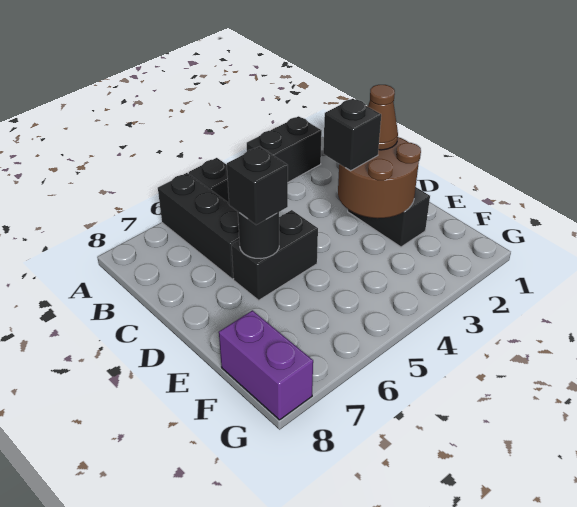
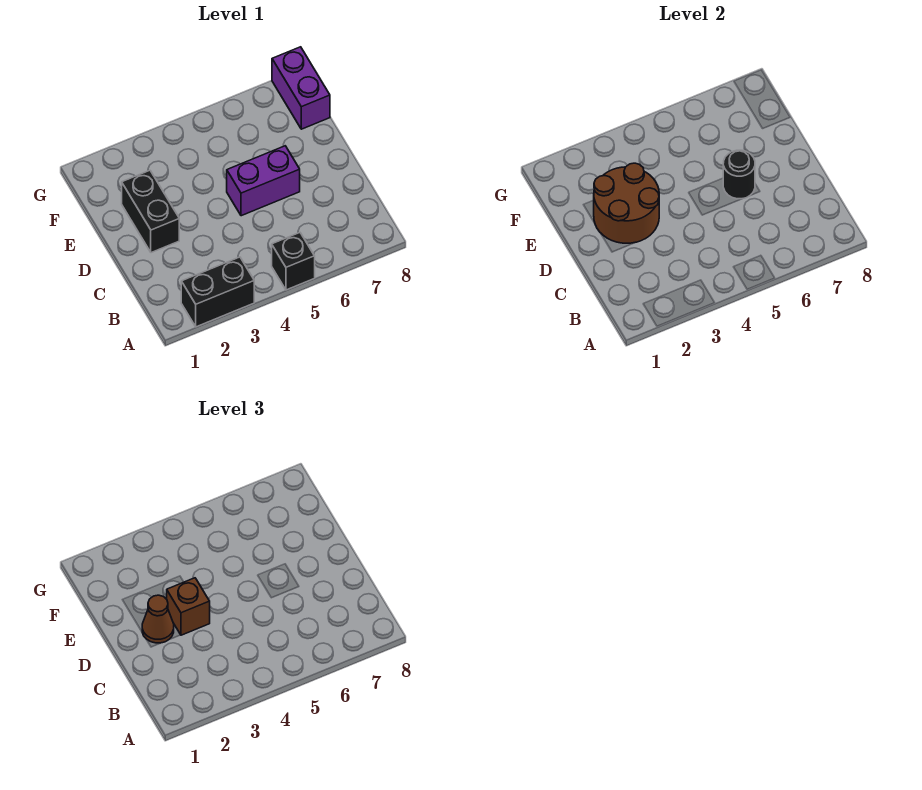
black 1x3 brick [158,173,239,279] -> none
black 1x1 brick [323,99,381,171] -> brown 1x1 brick [167,578,210,635]
black 1x2 brick [232,210,318,300] -> purple 1x2 brick [227,146,300,216]
black 1x1 brick [227,147,288,225] -> none

